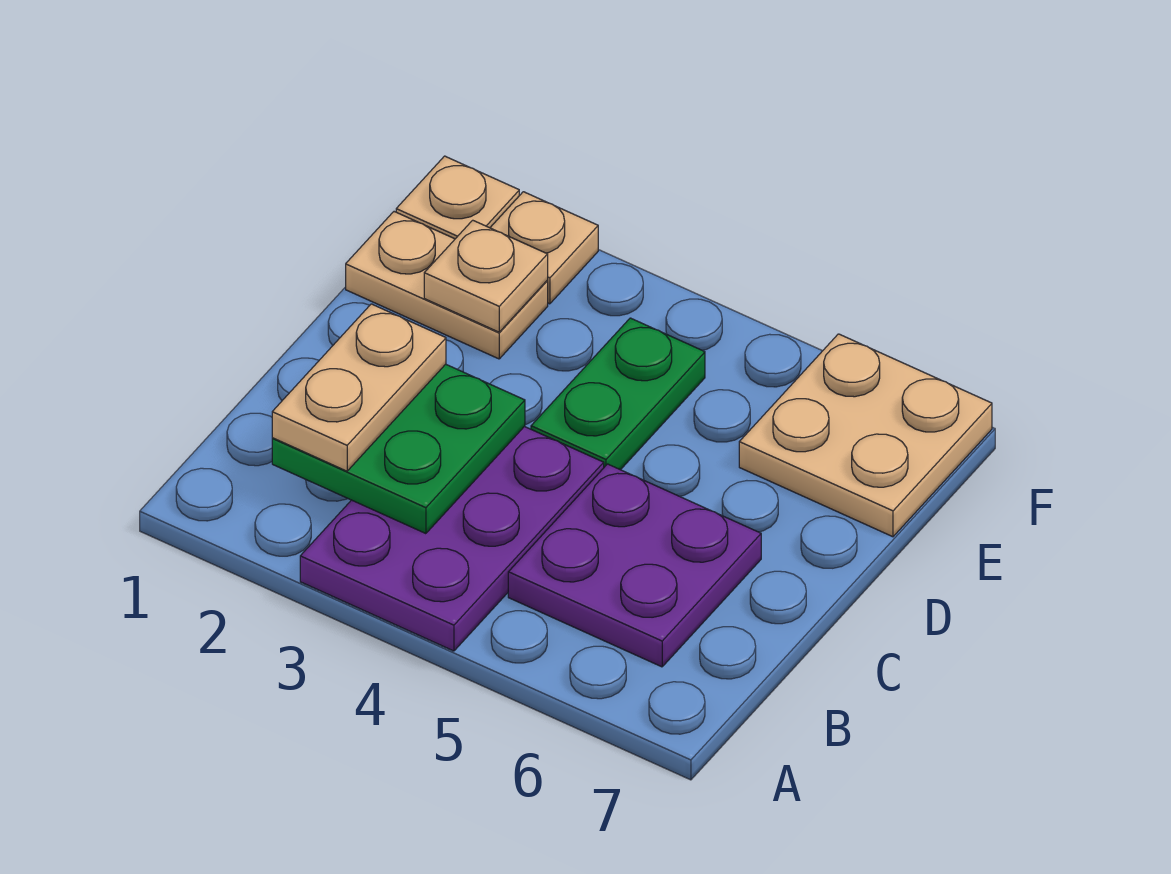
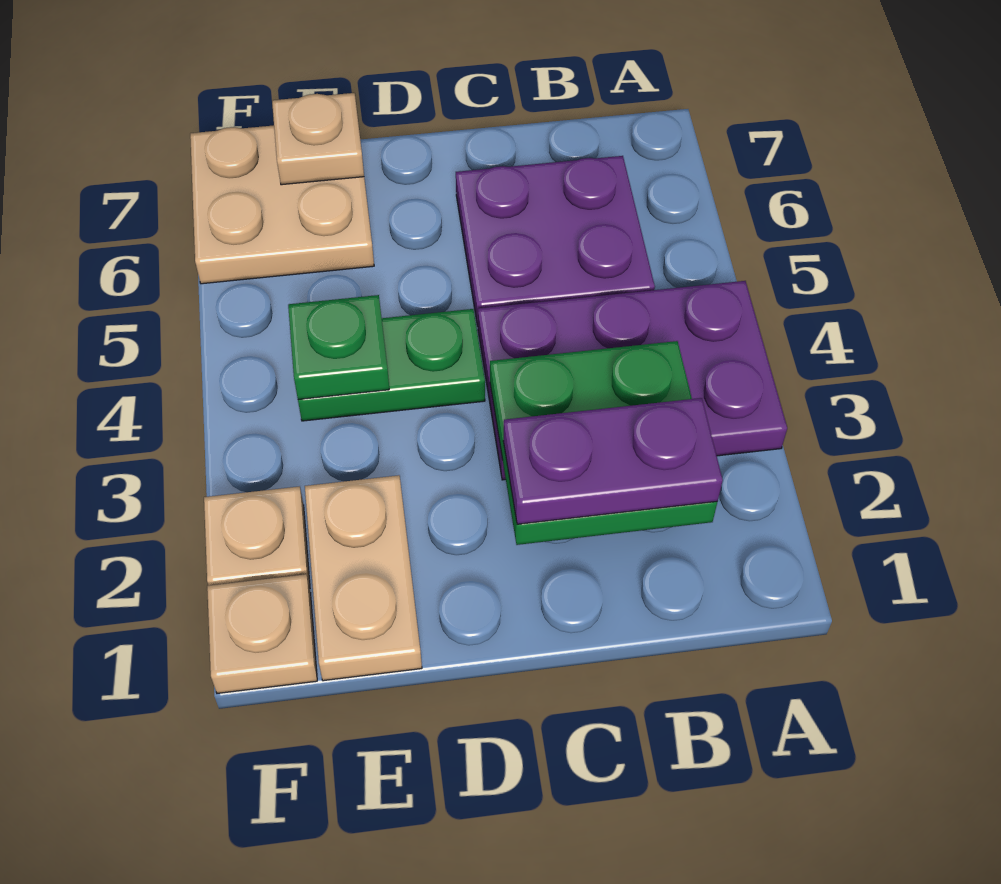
tan 1x2 plate [272,304,446,471] -> purple 1x2 plate [503,398,723,524]
tan 1x1 plate [424,220,548,332] -> tan 1x1 plate moved to [272,93,364,185]
none -> green 1x1 plate [288,295,389,400]

